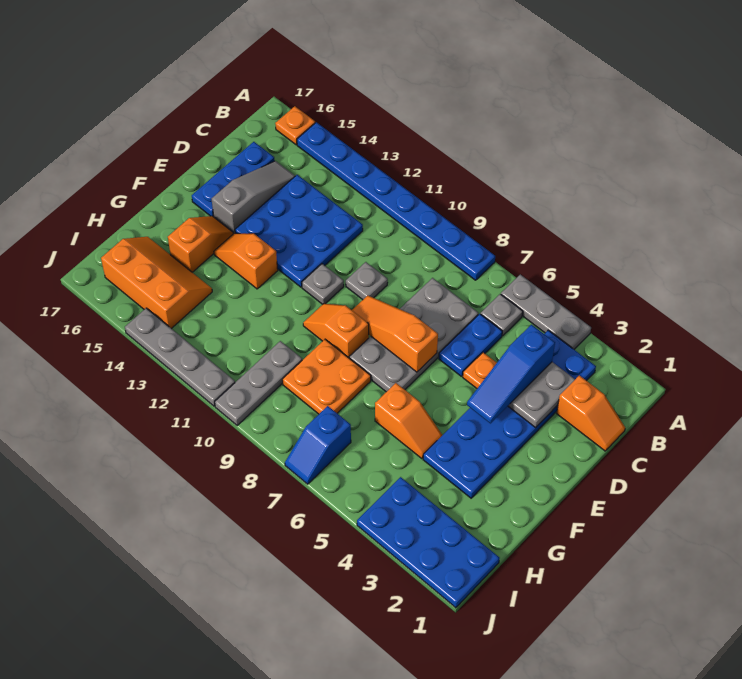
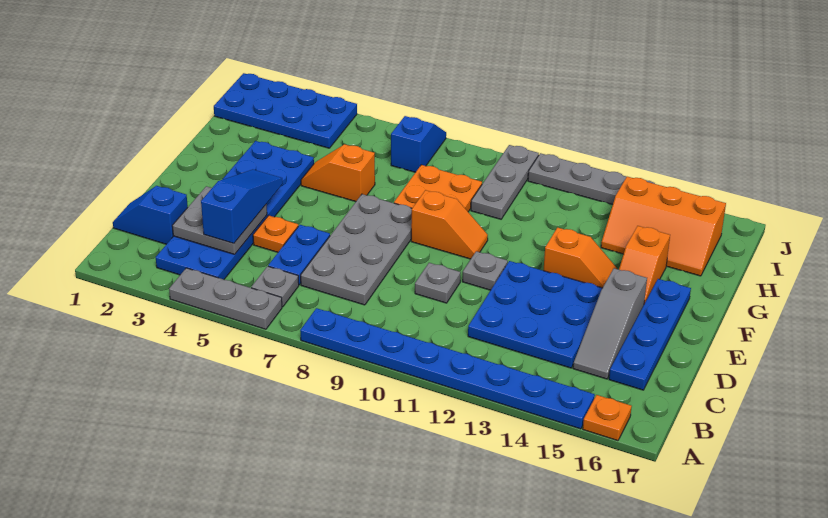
orange 1x2 slope [557,375,625,451] -> blue 1x2 slope [113,186,188,244]
blue 1x3 plate [192,142,275,217] -> blue 1x4 plate [609,279,691,390]
orange 1x3 slope [352,295,438,372] -> none

